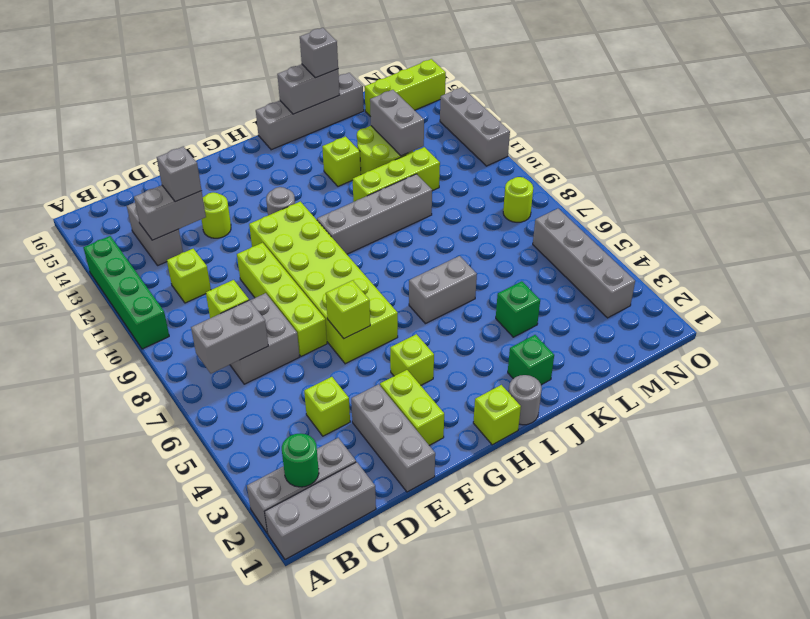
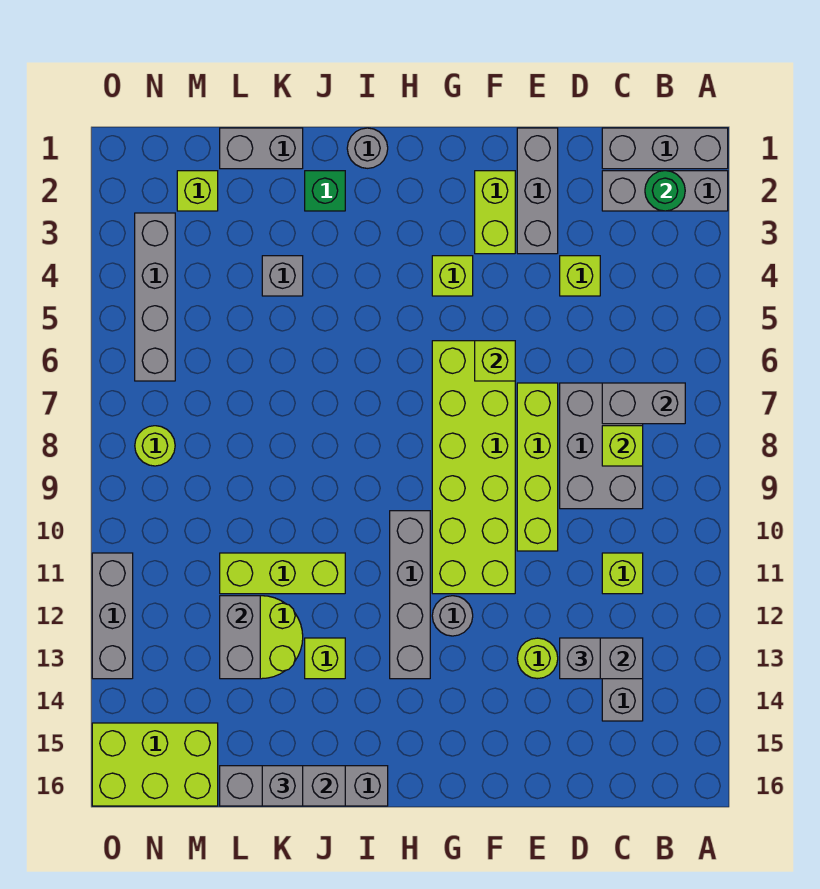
green 1x4 brick [83,236,169,349] -> none
grey 2x2 brick [230,293,299,384] -> grey 2x3 brick [560,383,643,509]
lime 1x1 brick [473,385,521,445] -> lime 1x1 brick moved to [177,171,218,211]
grey 1x4 brick [317,174,432,254] -> grey 1x4 brick turned to [390,511,430,679]
grey 1x2 brick [409,256,477,324] -> grey 1x2 brick moved to [220,128,303,169]
green 1x1 brick [496,281,540,337] -> grey 1x1 brick [262,256,303,296]
lime 1x3 brick [365,59,446,117] -> lime 2x3 brick [92,723,218,806]

